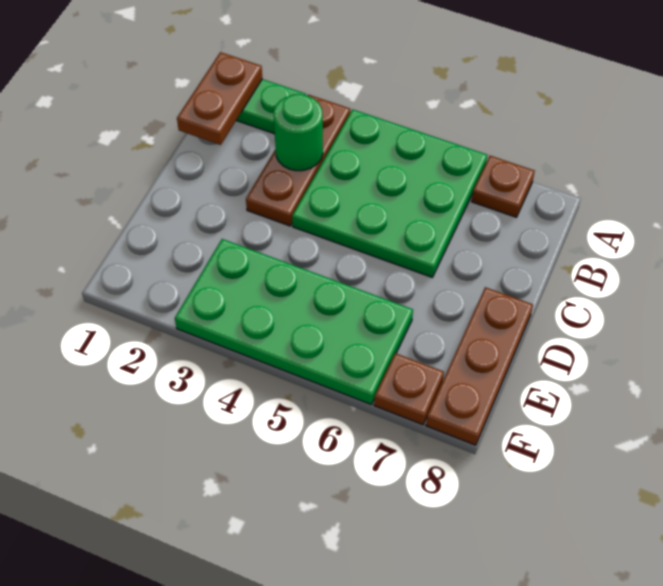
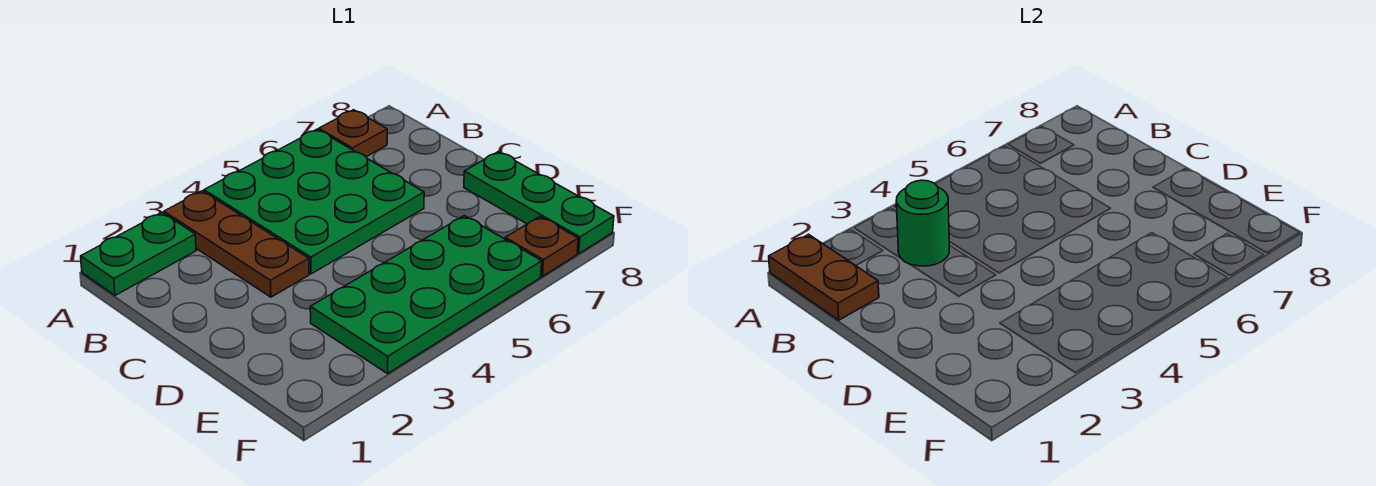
brown 1x3 plate [426,287,533,445] -> green 1x3 plate [464,152,614,254]

